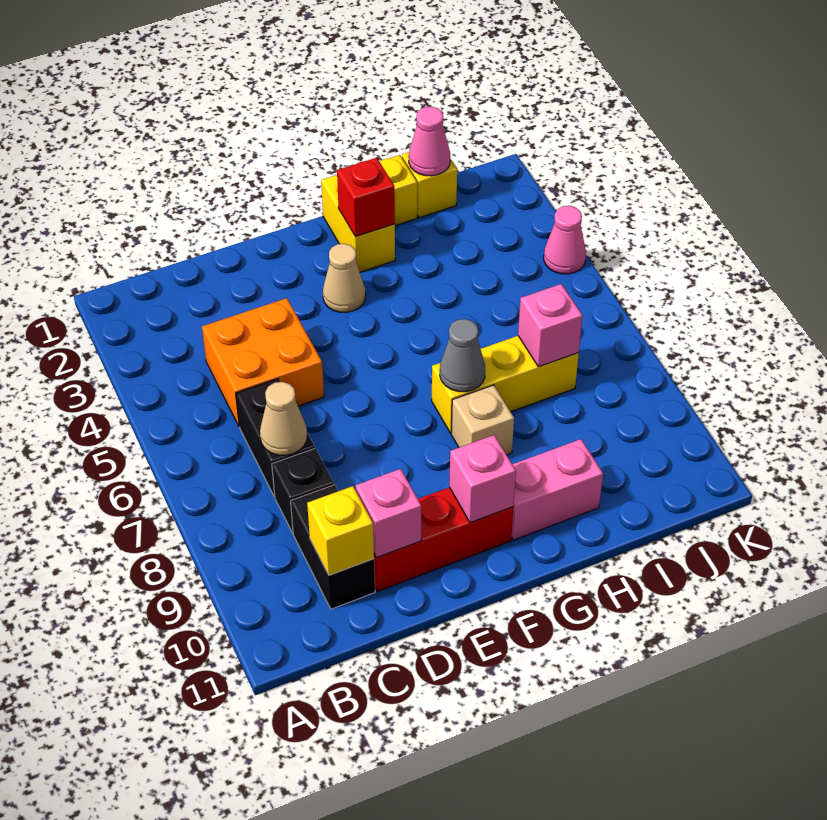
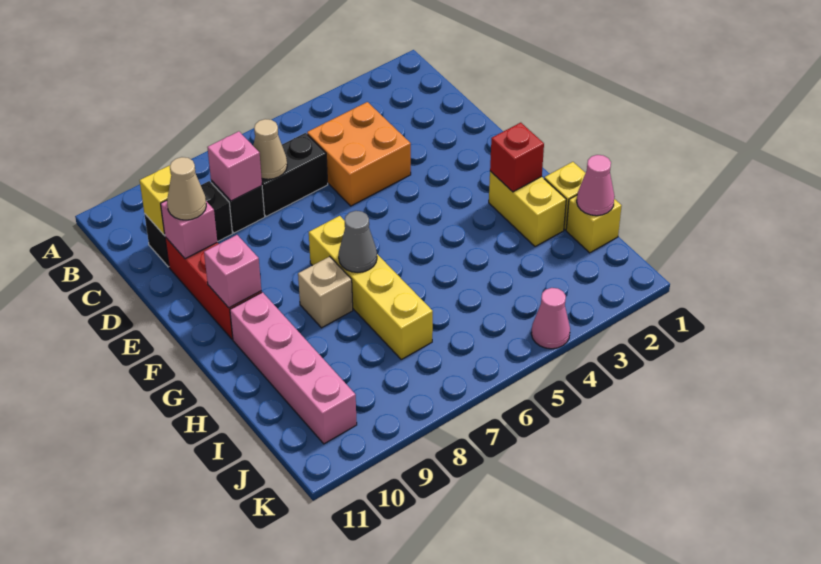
tan 1x1 cone [323,244,366,312] -> tan 1x1 cone moved to [167,157,206,220]
yellow 1x2 brick [321,175,395,272] -> yellow 1x2 brick turned to [489,171,566,247]
yellow 1x3 brick [432,336,579,433] -> yellow 1x4 brick [309,216,433,359]
pink 1x2 brick [511,439,603,540] -> pink 1x4 brick [230,292,357,444]
pink 1x1 brick [518,284,583,367] -> pink 1x1 brick moved to [207,131,262,201]

